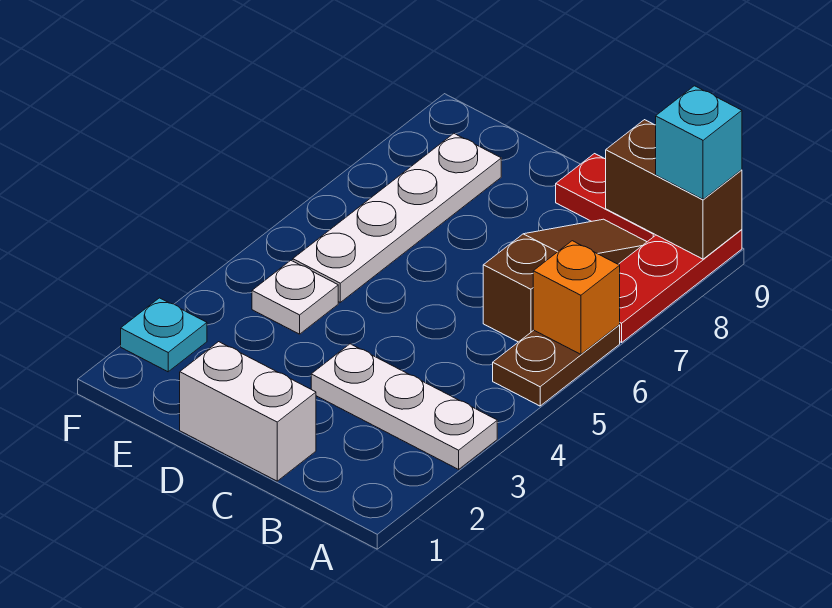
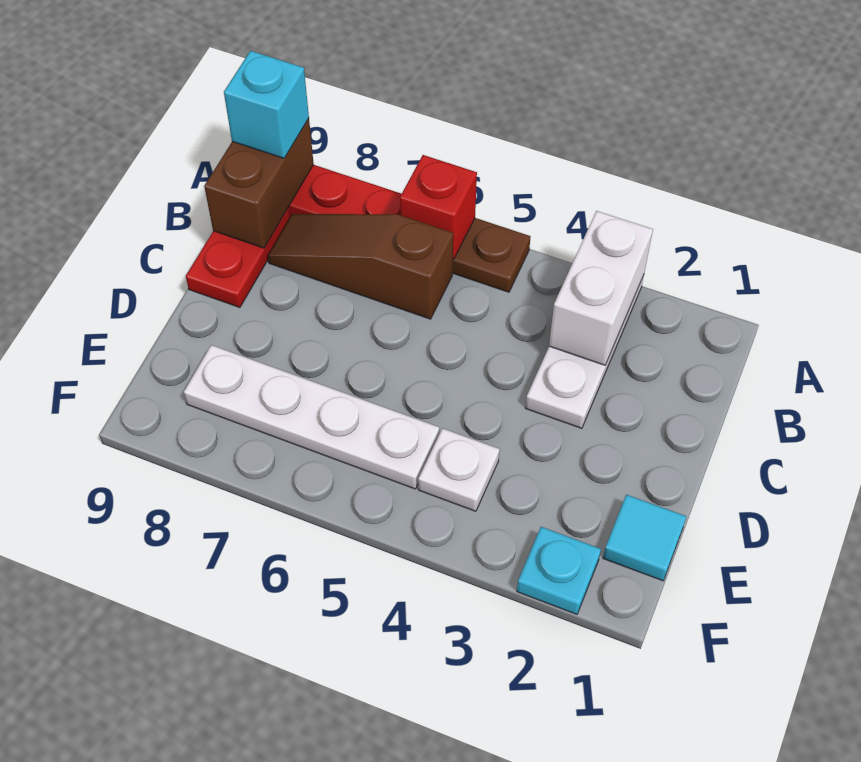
orange 1x1 brick [533,241,620,354] -> red 1x1 brick [400,155,477,259]
white 1x2 brick [180,342,316,481] -> white 1x2 brick moved to [549,211,653,365]
none -> cyan 1x1 tile [603,495,686,581]

